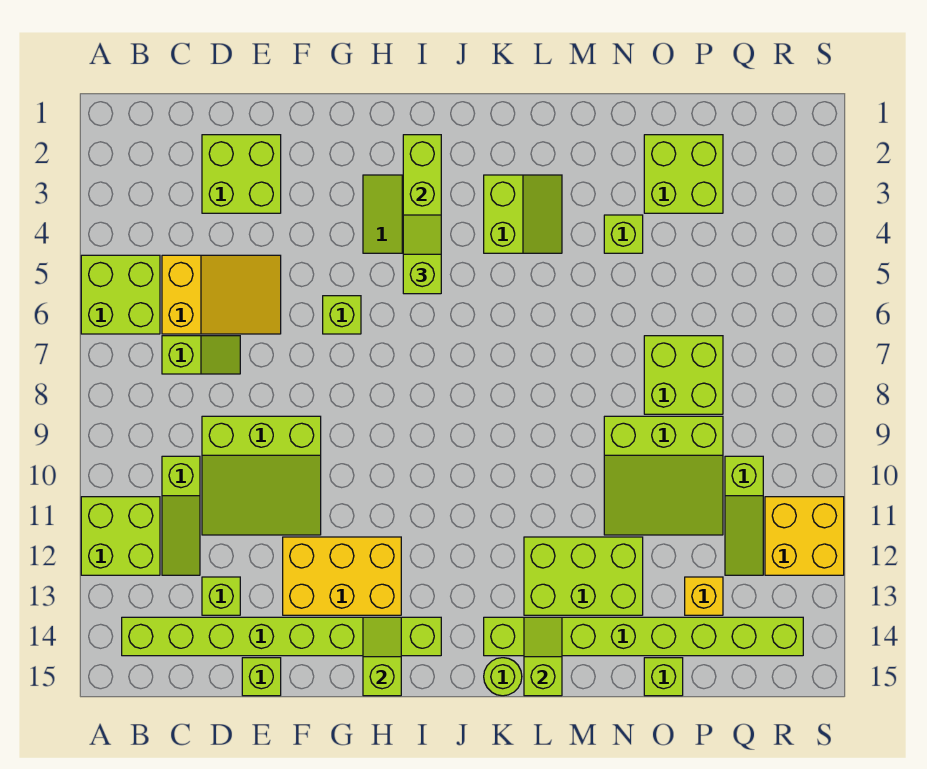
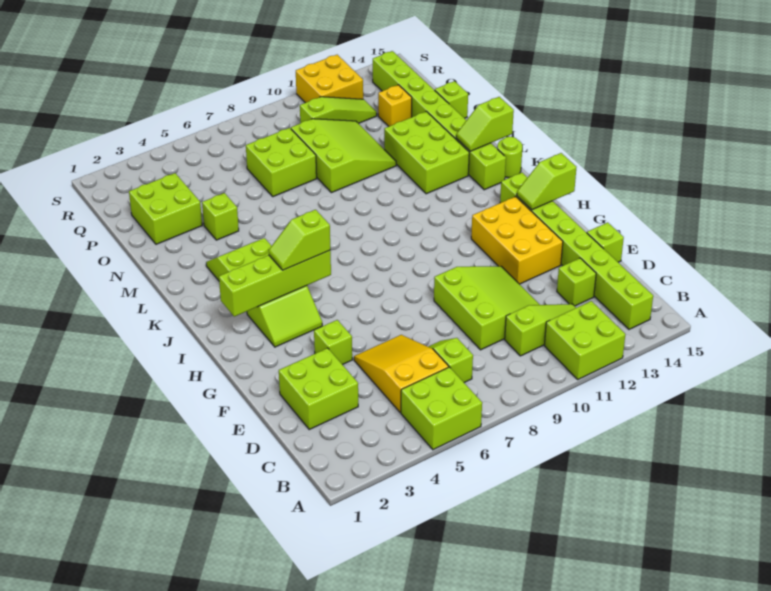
lime 1x1 brick [323,296,361,334] -> lime 1x1 brick moved to [314,320,352,365]

